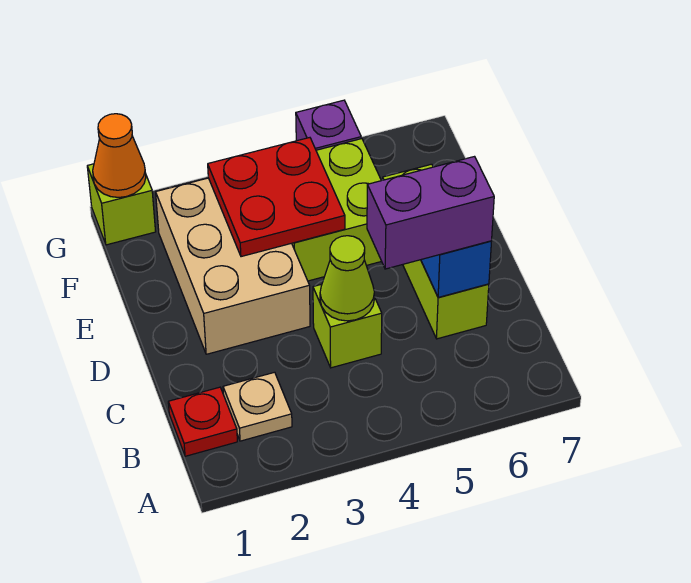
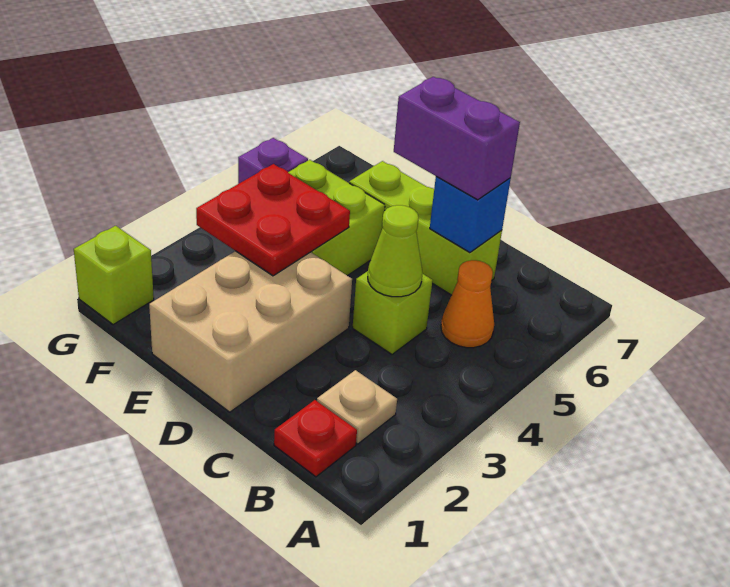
purple 1x2 brick [367,157,494,269] -> purple 1x2 brick turned to [394,77,520,200]
tan 2x3 brick [156,178,310,354] -> tan 2x3 brick turned to [149,251,352,412]
orange 1x1 cone [93,114,146,197] -> orange 1x1 cone moved to [441,260,494,348]

